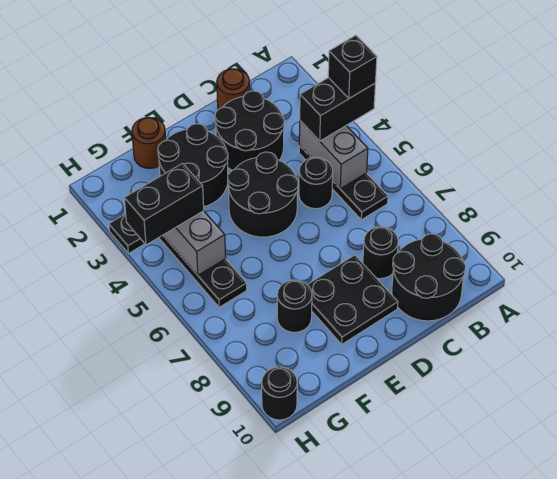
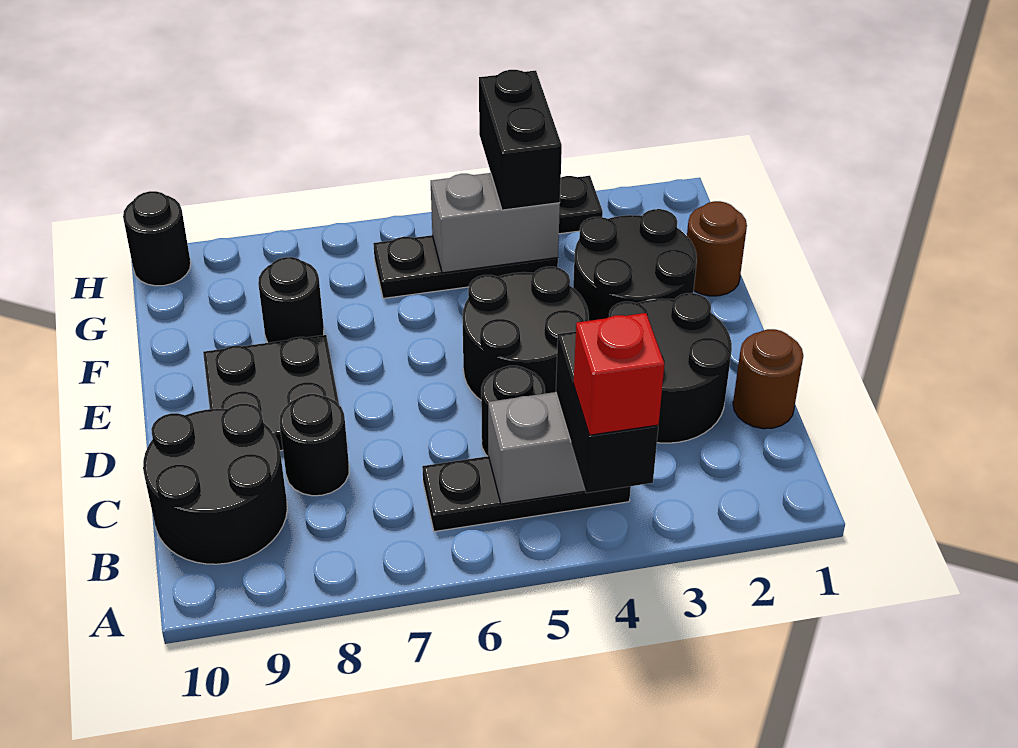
black 1x1 brick [328,35,377,98] -> red 1x1 brick [574,313,664,435]

